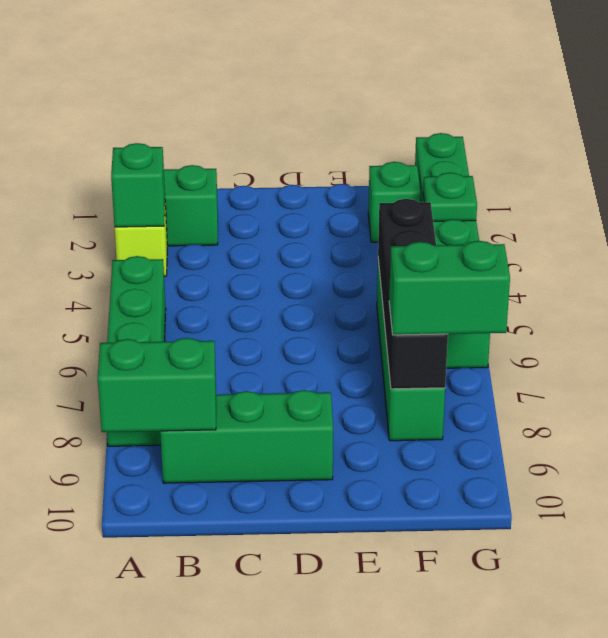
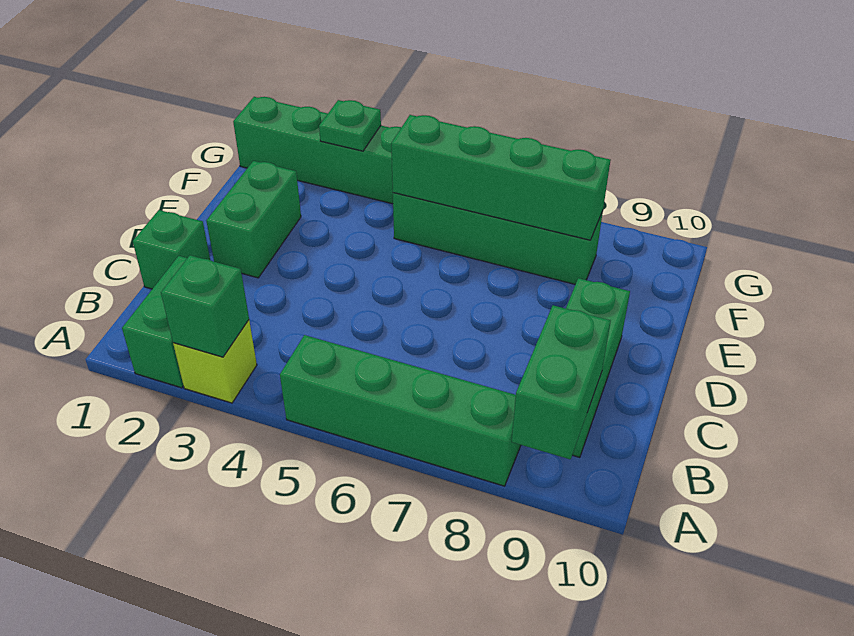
green 1x1 brick [368,162,421,242] -> green 1x1 brick moved to [133,210,210,289]
black 1x4 brick [378,199,448,389] -> green 1x4 brick [391,115,610,240]
green 1x2 brick [389,241,510,335] -> green 1x2 brick moved to [207,161,301,278]

